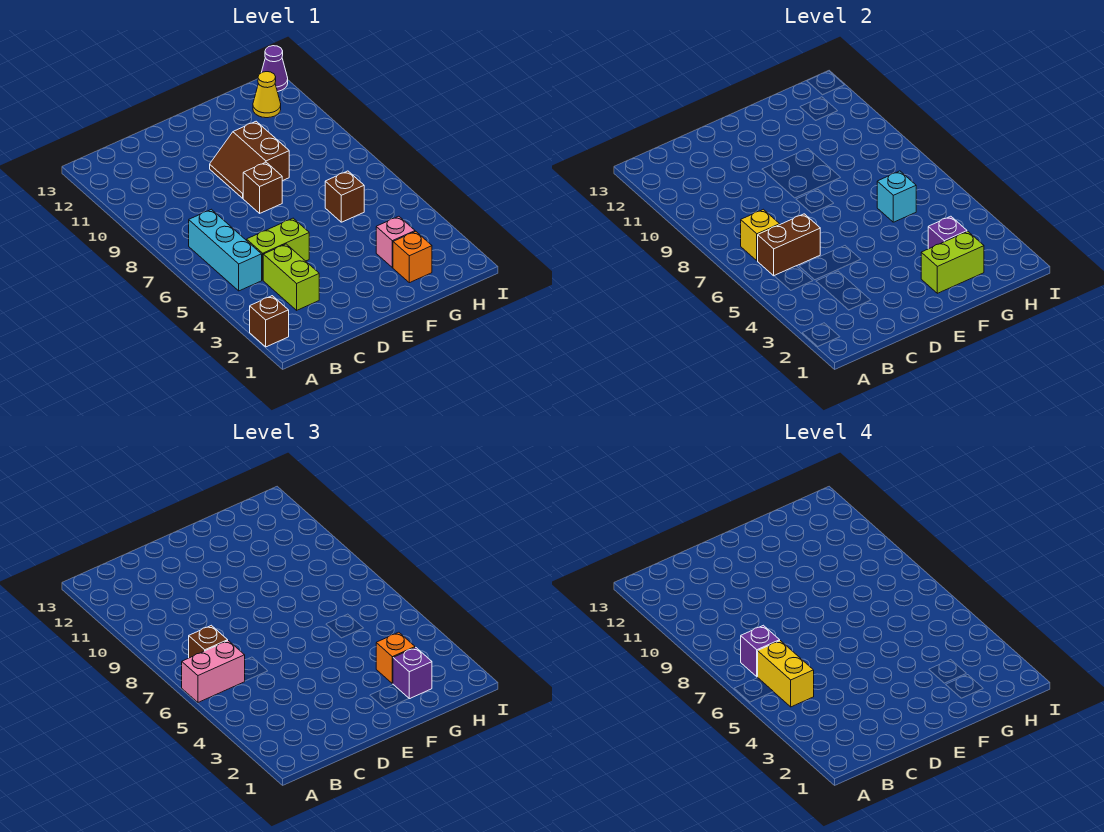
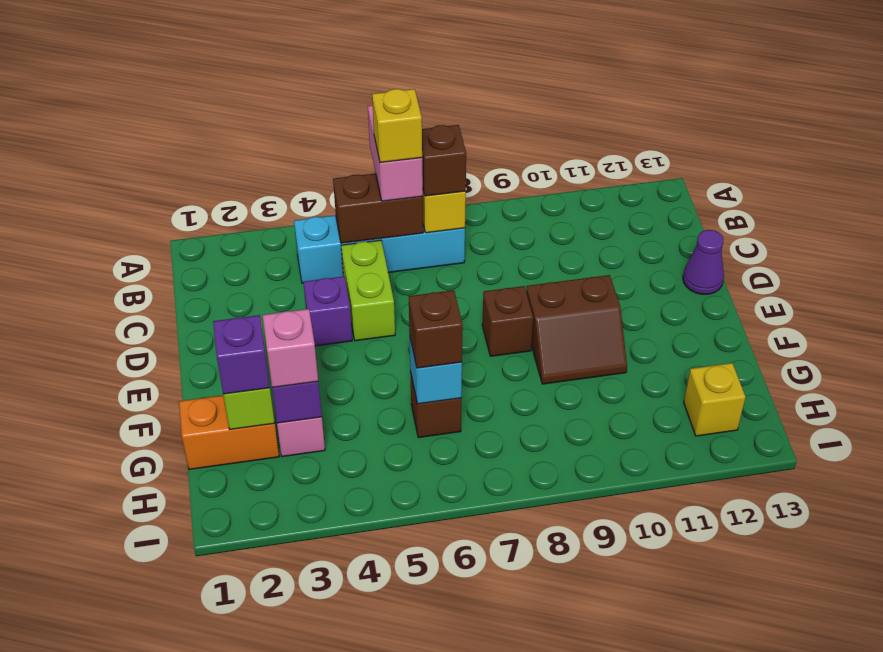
brown 1x1 brick [250,296,289,347] -> brown 1x1 brick moved to [409,290,463,368]
cyan 1x3 brick [189,209,262,291] -> cyan 1x4 brick [294,215,465,283]
yellow 1x2 brick [758,641,814,707] -> yellow 1x1 brick [372,89,422,163]
brown 1x2 brick [757,214,820,276] -> brown 1x2 brick turned to [333,173,423,243]
purple 1x1 brick [741,625,780,677] -> purple 1x1 brick moved to [303,276,352,346]
lime 1x2 brick [263,244,319,310] -> none
brown 2x2 slope [210,121,289,198] -> brown 2x2 slope turned to [526,275,627,384]
orange 1x1 brick [393,231,432,283] -> orange 1x2 brick [179,395,279,469]
orange 1x1 brick [376,632,415,684] -> pink 1x1 brick [263,309,318,387]
yellow 1x1 cone [253,72,281,118] -> yellow 1x1 brick [684,363,746,436]
purple 1x1 cone [261,46,288,92] -> purple 1x1 cone moved to [683,230,724,294]

